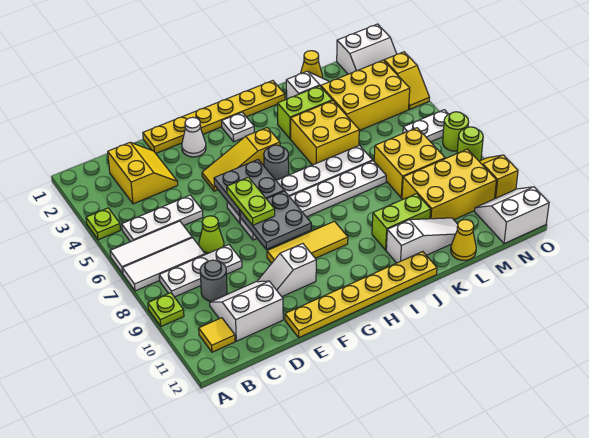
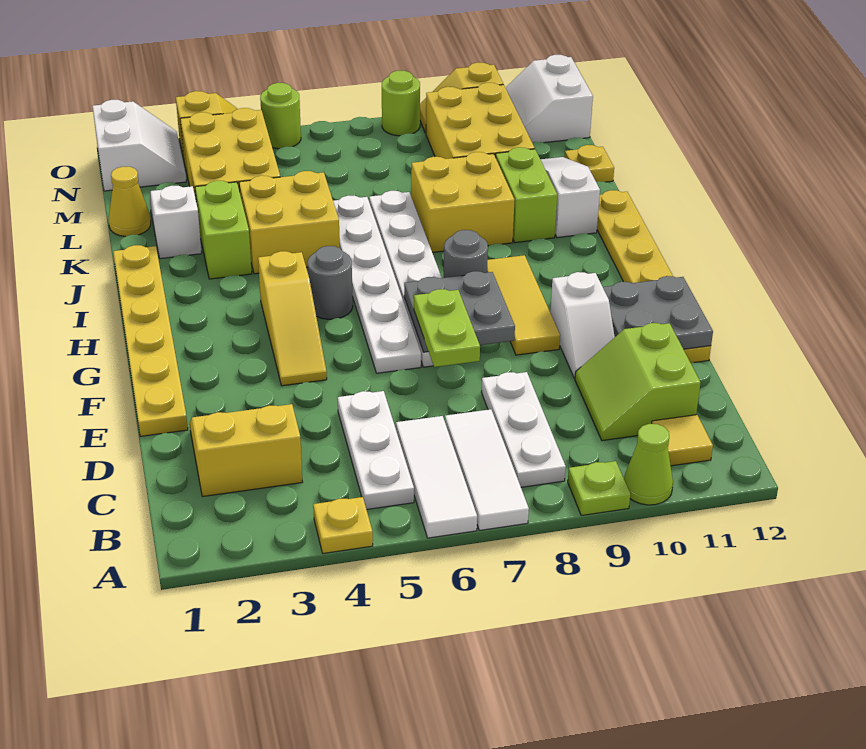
lime 1x1 plate [86,208,121,240] -> yellow 1x1 plate [313,497,373,553]
grey 1x1 round brick [200,260,227,301] -> grey 1x1 round brick moved to [444,230,488,278]
white 2x2 slope [210,281,283,341] -> lime 2x2 slope [575,323,701,441]
lime 1x1 cone [199,216,224,255] -> lime 1x1 cone moved to [624,424,673,505]
white 1x1 cone [182,117,206,157] -> none
grey 2x2 plate [214,160,284,216] -> grey 2x2 plate moved to [603,276,713,349]
lime 1x2 plate [227,177,275,225] -> lime 1x2 plate turned to [414,289,480,367]
white 1x1 plate [222,112,254,142] -> none
yellow 2x2 brick [374,128,445,198] -> yellow 2x2 brick moved to [411,152,514,252]
yellow 1x1 cone [451,220,476,260] -> yellow 1x1 plate [565,145,614,182]
white 1x2 plate [403,110,448,142] -> none
lime 1x1 round brick [443,112,469,151] -> lime 1x1 round brick moved to [260,83,301,149]

